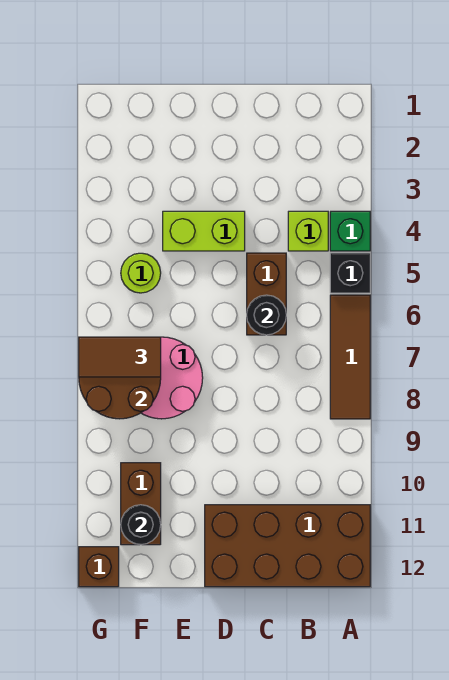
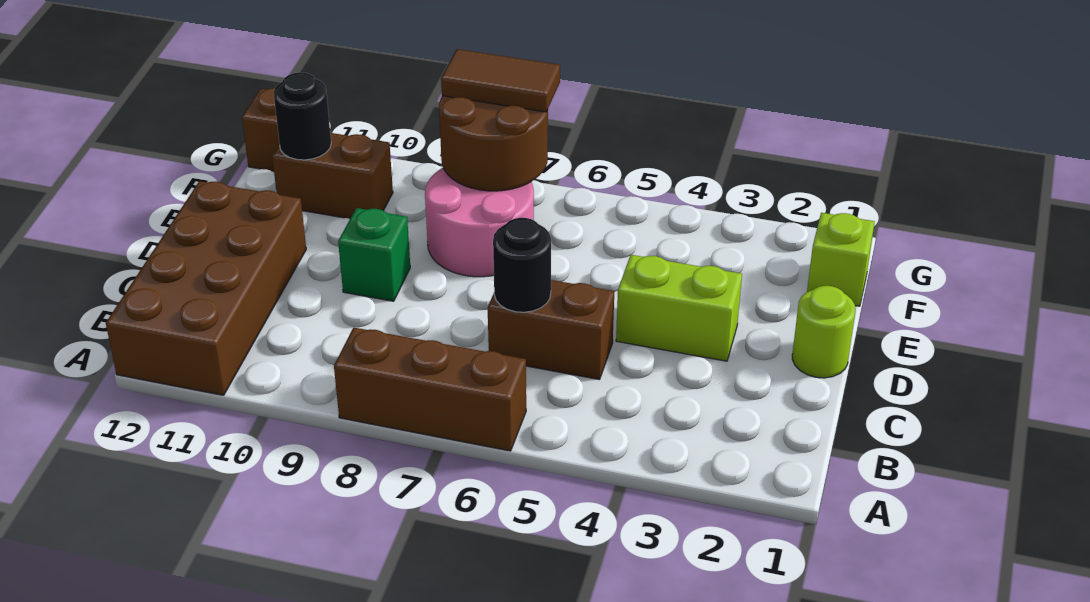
green 1x1 brick [330,211,370,251] -> green 1x1 brick moved to [338,208,410,301]
black 1x1 brick [330,253,370,293] -> none
brown 1x3 tile [330,295,370,419] -> brown 1x3 brick [334,328,526,451]
lime 1x1 brick [288,211,328,251] -> lime 1x1 brick moved to [807,213,875,306]
lime 1x2 brick [163,211,245,251] -> lime 1x2 brick turned to [616,255,742,361]
lime 1x1 round brick [121,253,161,293] -> lime 1x1 round brick moved to [792,286,855,378]
brown 1x2 tile [79,337,161,377] -> brown 1x2 tile turned to [441,49,560,112]

